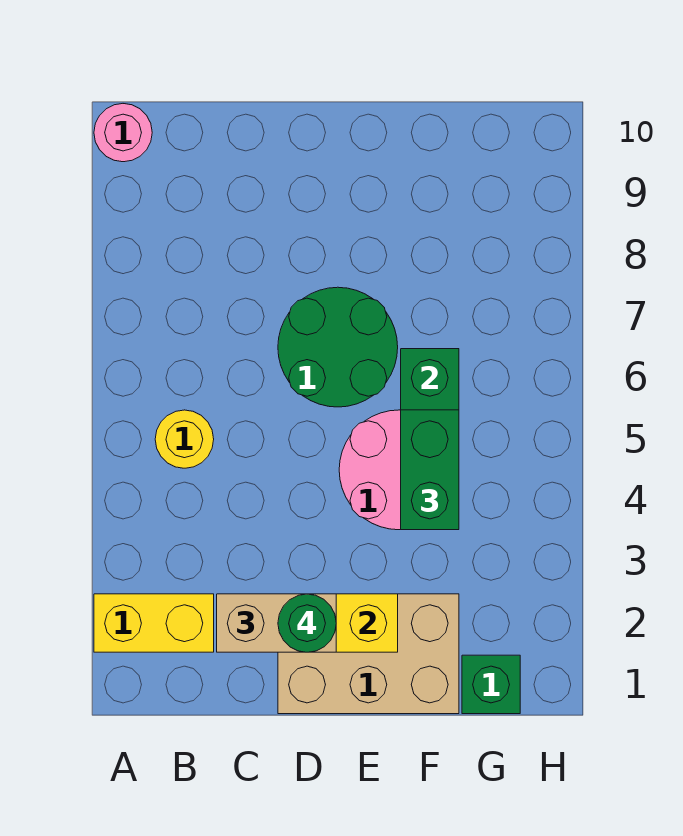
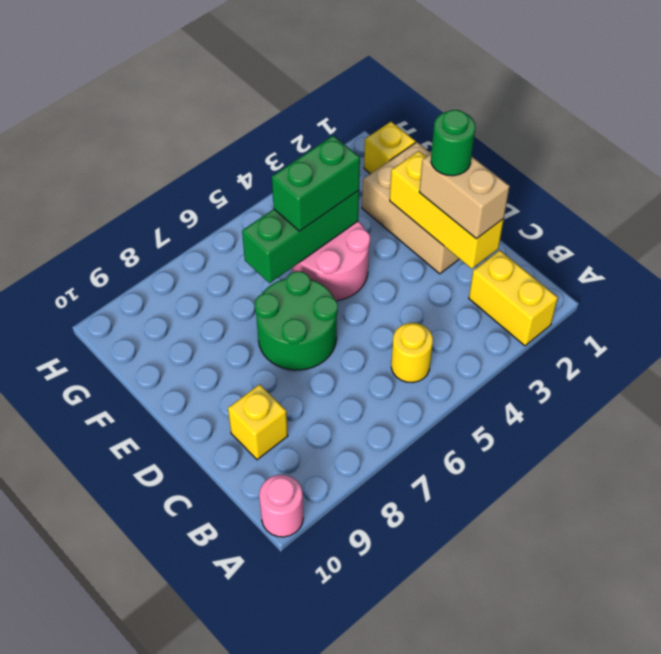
none -> yellow 1x1 brick [228,384,288,460]
green 1x1 brick [462,655,520,714] -> yellow 1x1 brick [364,122,416,174]

